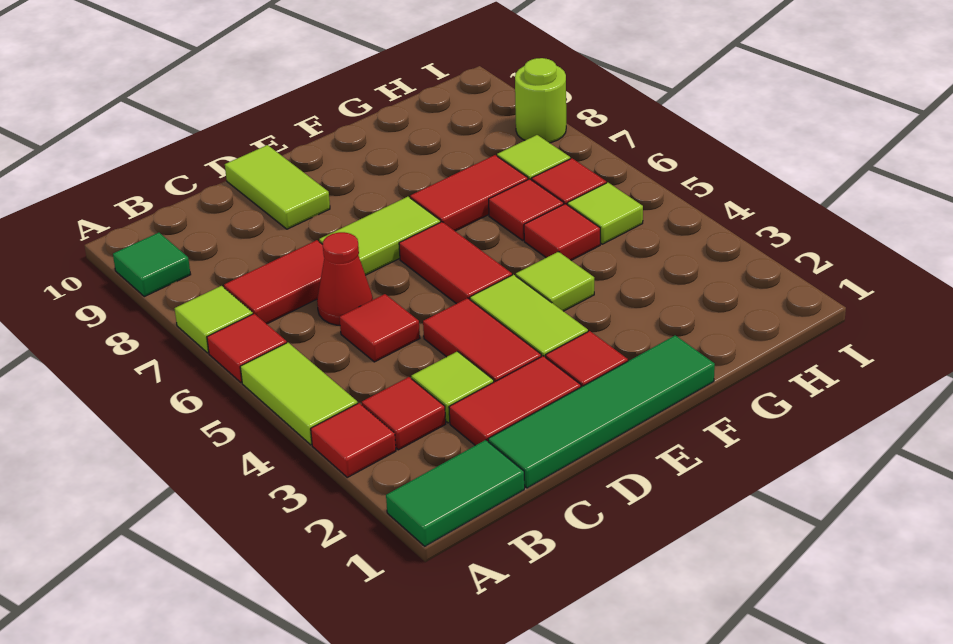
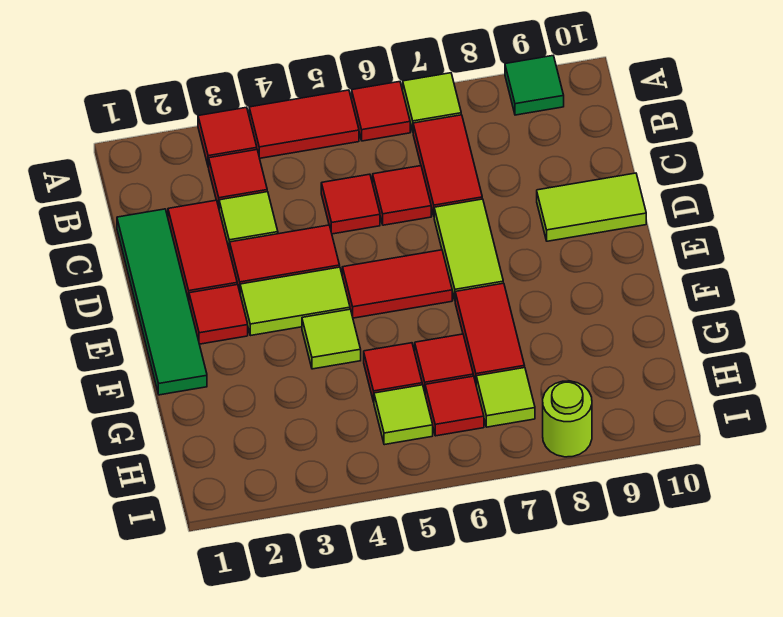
green 1x2 tile [386,440,525,546] -> none
lime 1x2 tile [240,343,358,445] -> red 1x2 tile [249,90,359,158]
red 1x1 cone [317,232,373,325] -> red 1x1 tile [373,166,431,225]

